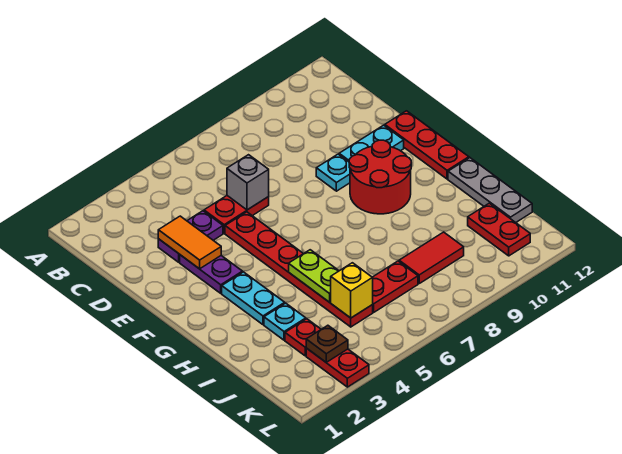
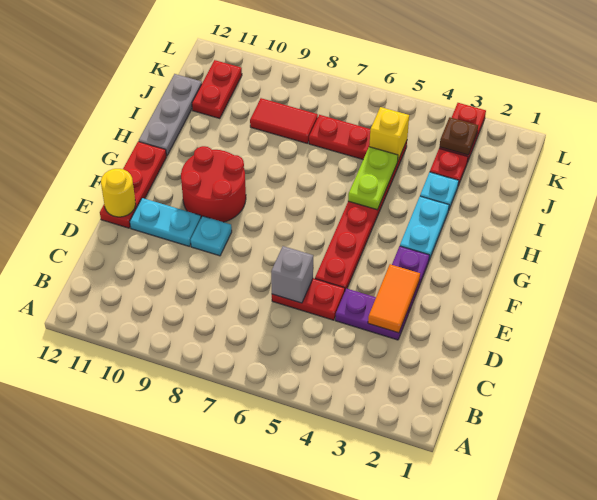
none -> yellow 1x1 round brick [101,169,136,217]

